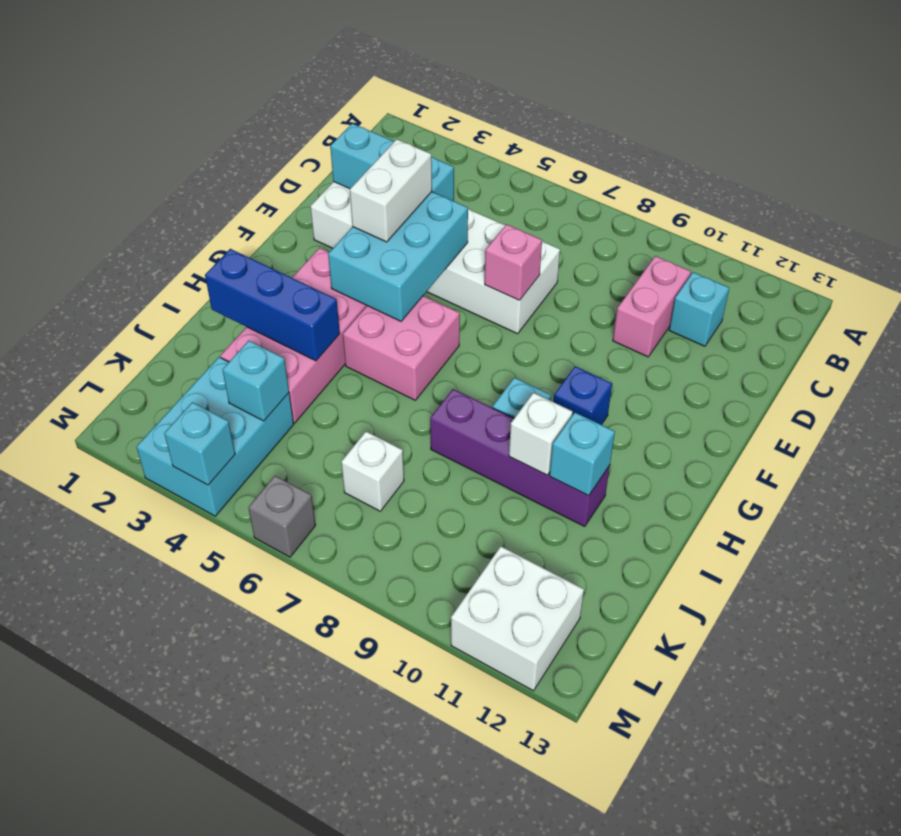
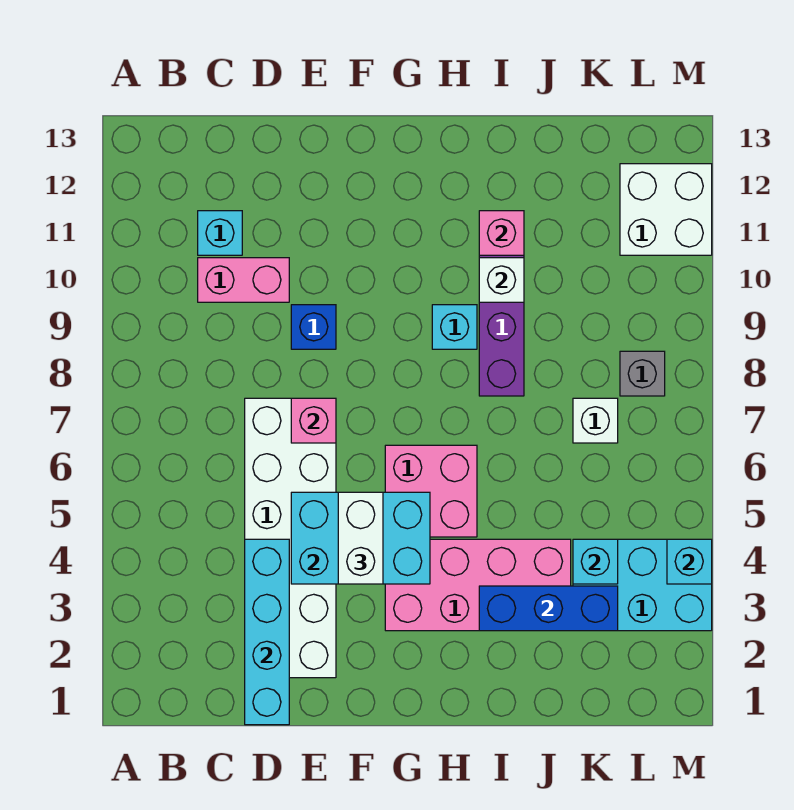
cyan 1x3 brick [330,123,454,201] -> cyan 1x4 brick [245,539,289,725]
white 1x2 brick [350,139,432,242] -> white 1x2 brick turned to [338,492,383,584]
blue 1x1 brick [554,366,612,425] -> blue 1x1 brick moved to [291,305,336,349]
blue 1x3 brick [205,249,340,361] -> blue 1x3 brick turned to [479,586,618,631]
cyan 1x1 brick [550,413,615,496] -> pink 1x1 brick [479,211,524,255]
grey 1x1 brick [248,476,316,557] -> grey 1x1 brick moved to [620,351,665,396]

